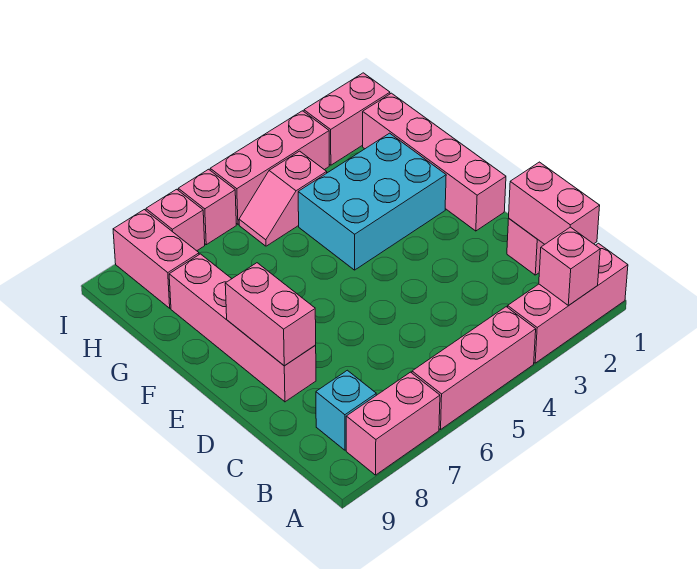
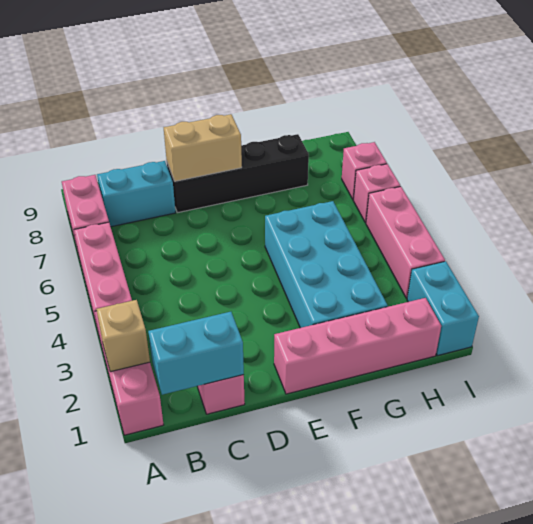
pink 1x1 brick [539,227,600,306] -> tan 1x1 brick [96,300,150,372]
pink 1x2 brick [509,162,600,244] -> cyan 1x2 brick [148,312,244,395]
cyan 1x1 brick [316,370,376,450] -> cyan 1x2 brick [97,161,176,227]
pink 1x4 brick [169,254,316,402] -> black 1x4 brick [167,134,309,213]
pink 1x2 brick [225,263,316,366] -> tan 1x2 brick [164,114,242,181]
cyan 2x3 brick [298,133,446,270] -> cyan 2x4 brick [265,201,388,328]
pink 1x2 slope [239,151,327,246] -> none
pink 1x2 brick [113,210,199,308] -> none
pink 1x2 brick [304,73,390,165] -> cyan 1x2 brick [407,261,479,356]

